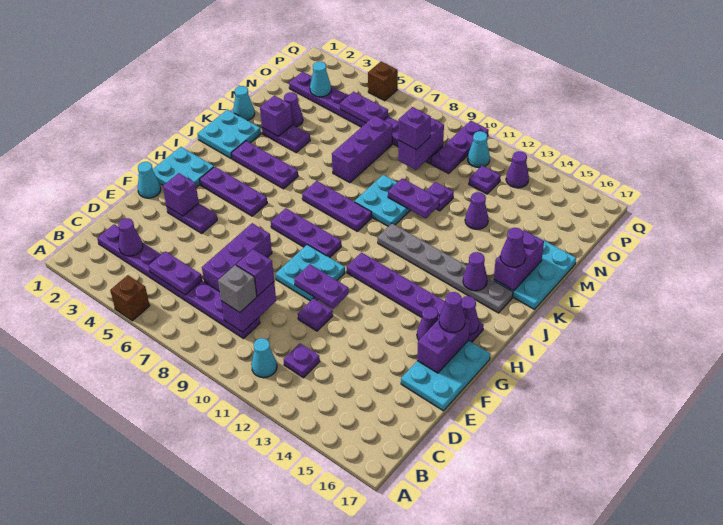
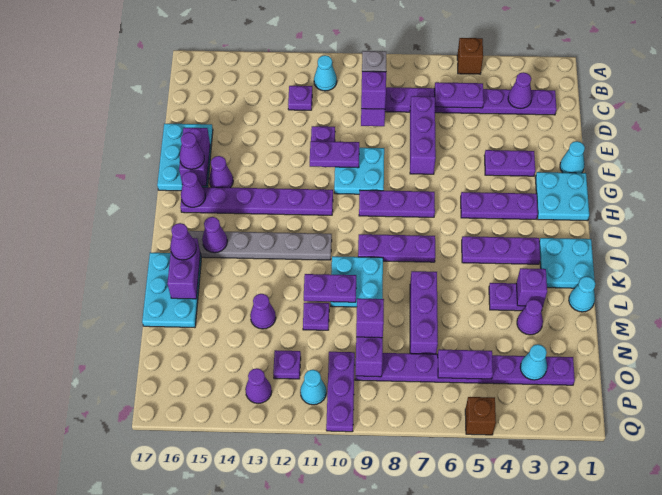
purple 1x1 brick [163,173,199,216] -> none

